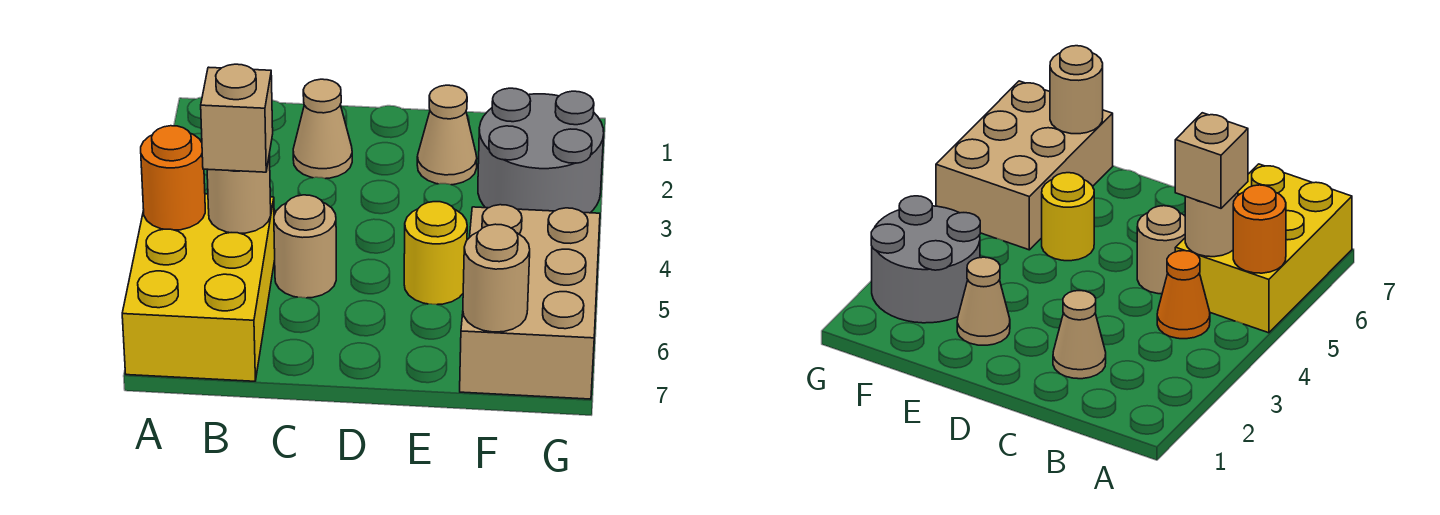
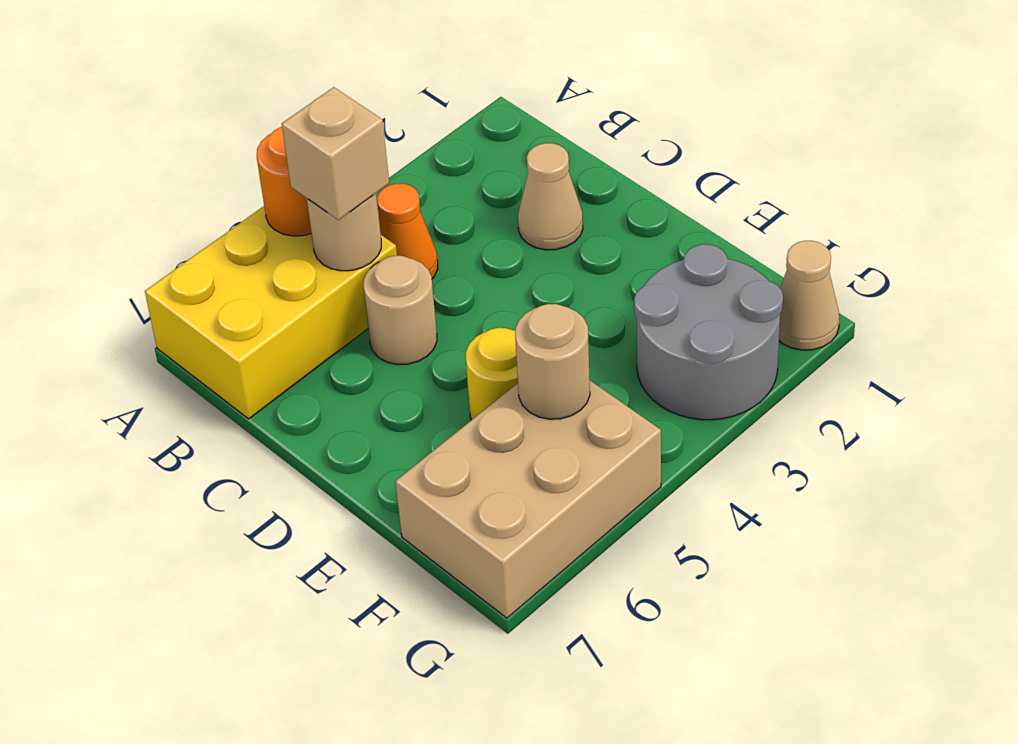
tan 1x1 cone [417,85,477,185] -> tan 1x1 cone moved to [779,241,839,350]
tan 1x1 round brick [463,224,530,332] -> tan 1x1 round brick moved to [515,304,590,419]

